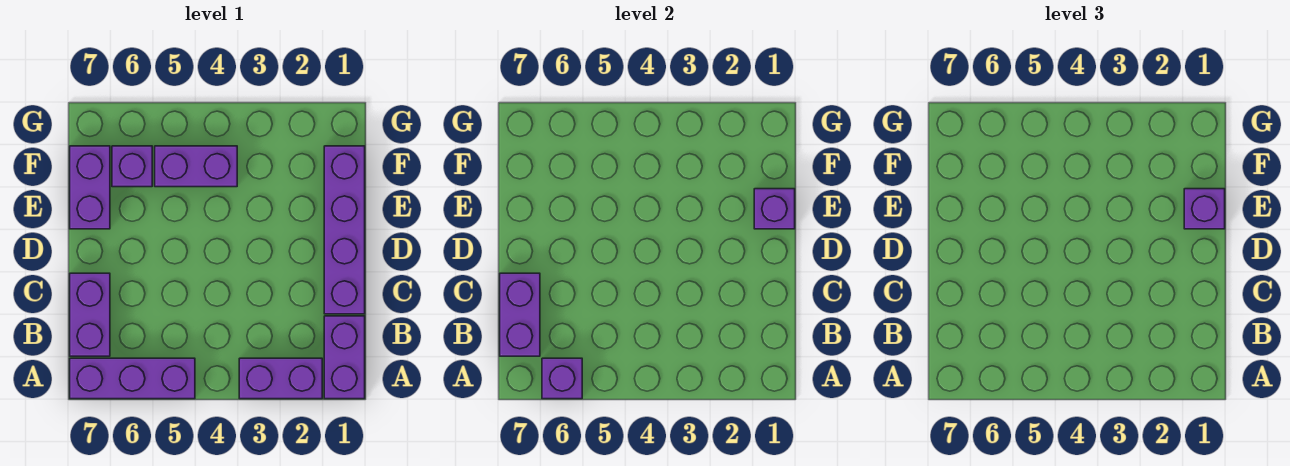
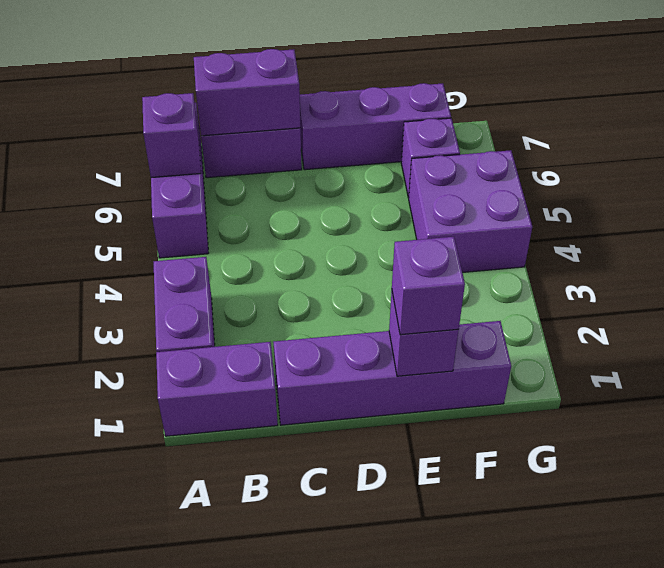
purple 1x2 brick [70,146,110,229] -> purple 1x3 brick [300,83,451,170]
purple 1x2 brick [155,146,237,187] -> purple 2x2 brick [409,150,532,272]

